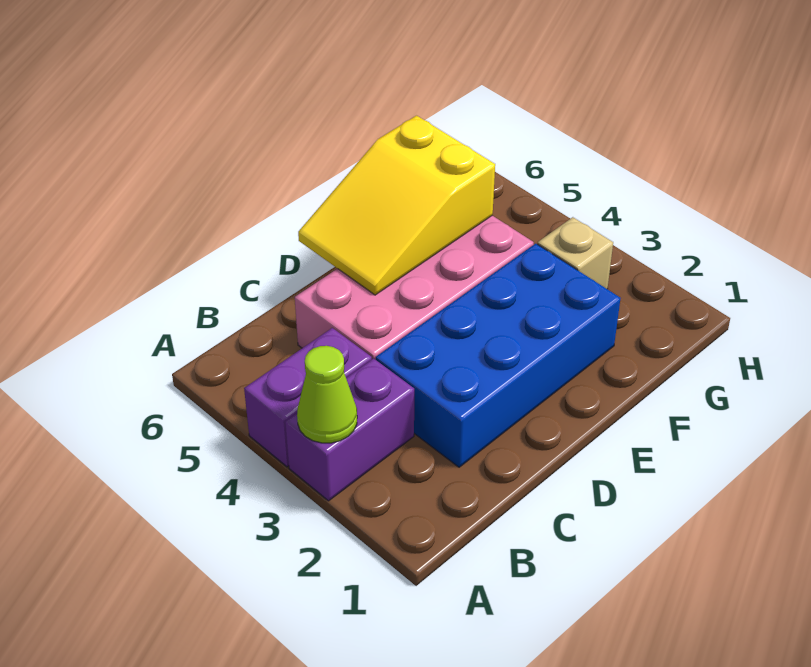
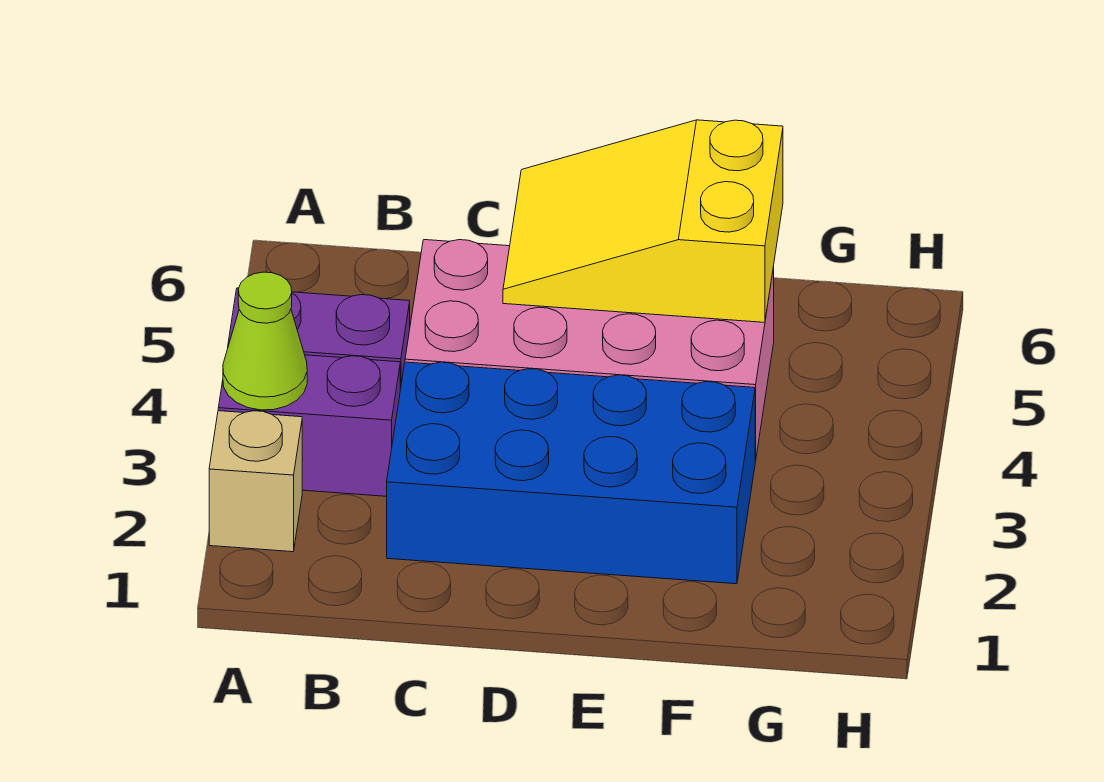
tan 1x1 brick [537,217,613,289] -> tan 1x1 brick moved to [209,411,302,552]

